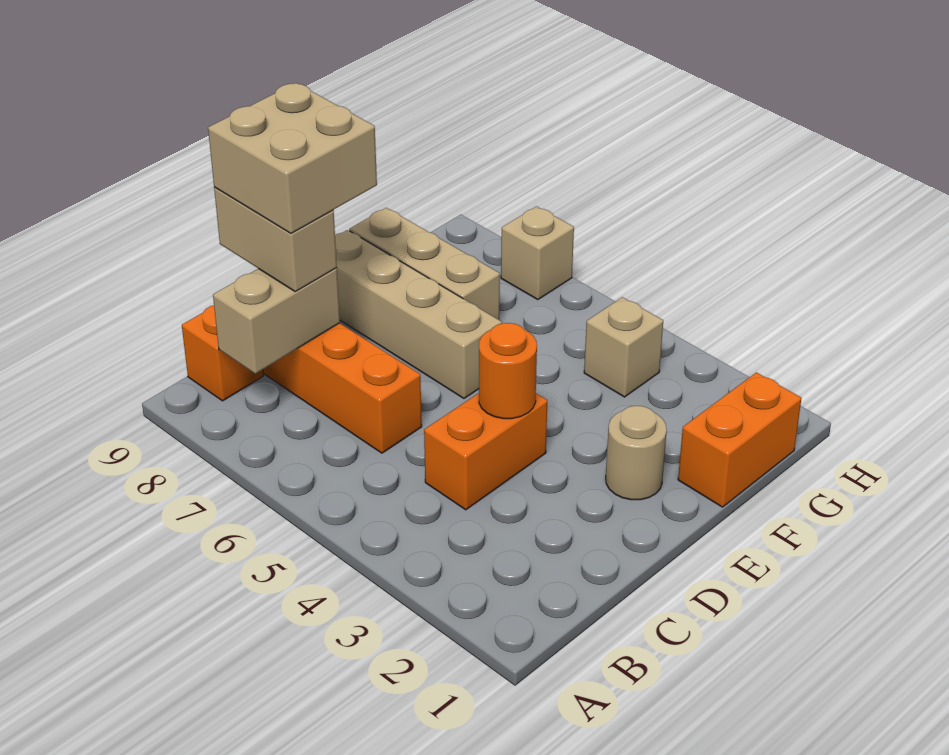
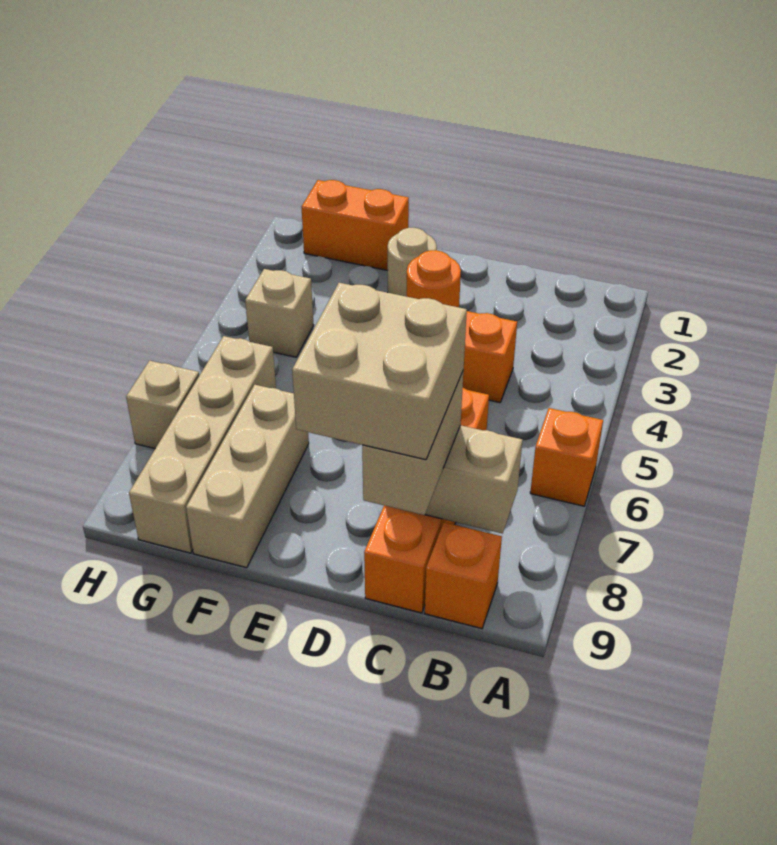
none -> orange 1x1 brick [530,408,603,506]
tan 1x4 brick [335,230,502,398] -> tan 1x4 brick moved to [129,336,276,553]

